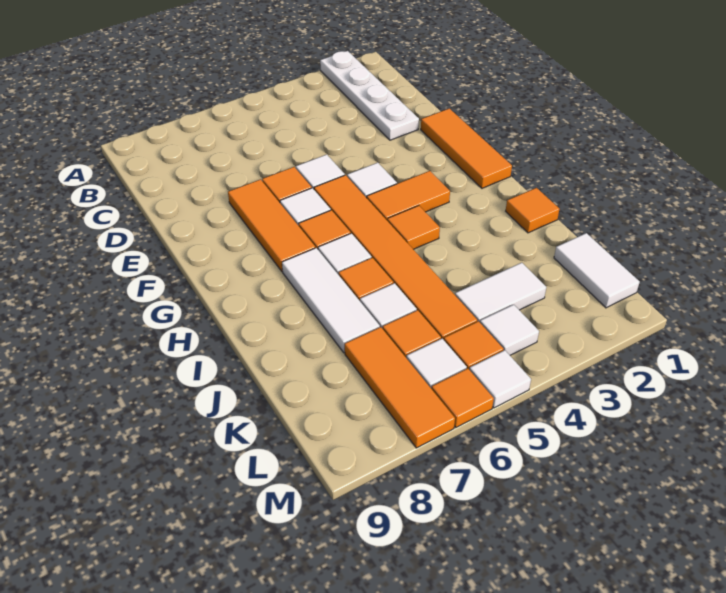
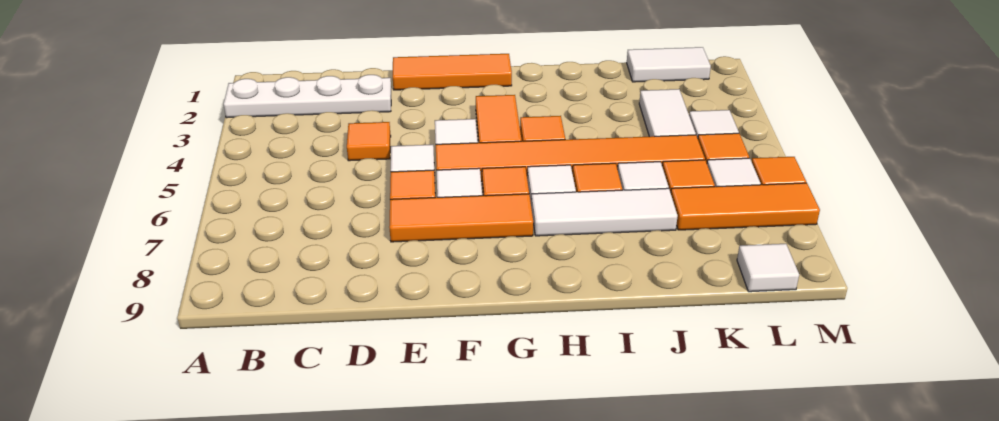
orange 1x1 tile [506,188,559,233] -> orange 1x1 tile moved to [347,122,391,161]
white 1x1 tile [470,350,531,408] -> white 1x1 tile moved to [737,244,799,292]

